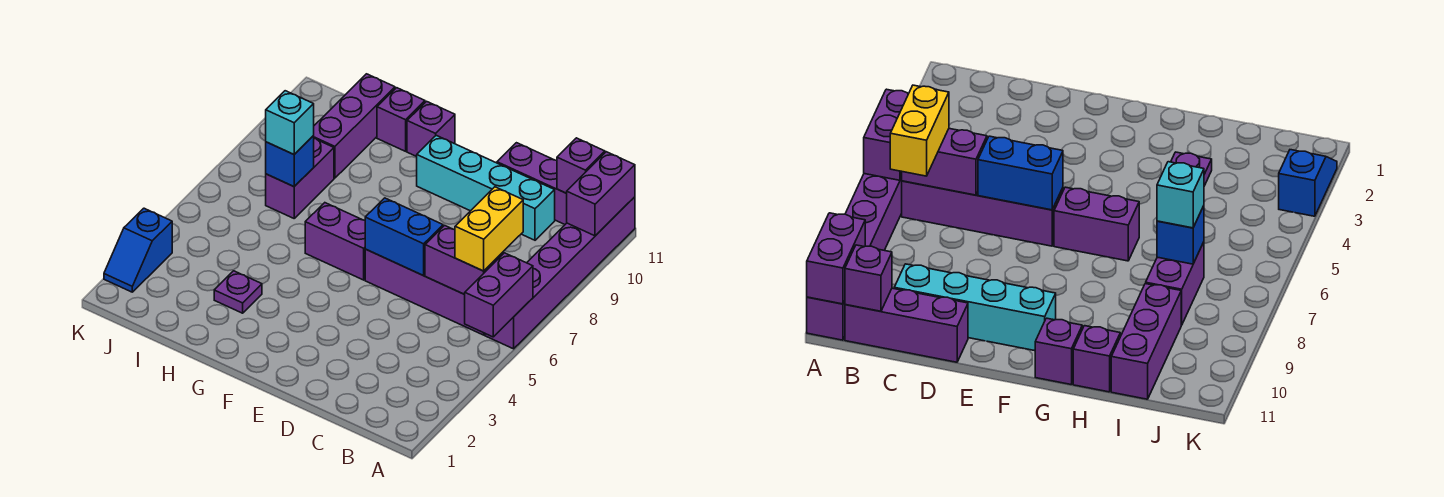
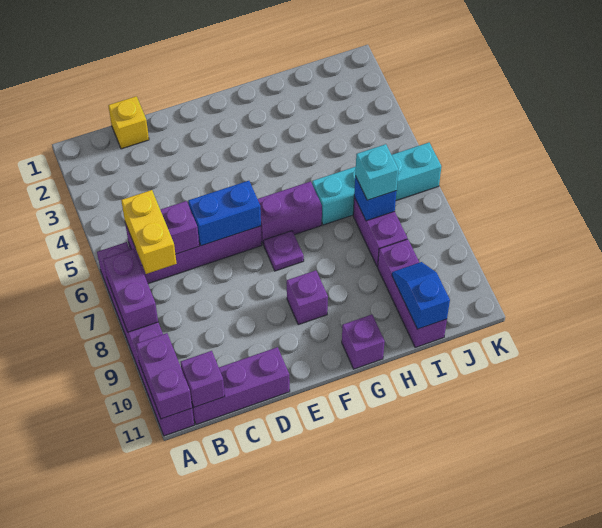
purple 1x2 brick [464,253,533,337] -> purple 1x2 brick moved to [103,249,158,332]
none -> yellow 1x1 brick [108,96,149,149]
cyan 1x4 brick [417,135,555,240] -> cyan 1x4 brick moved to [312,143,441,225]
purple 1x1 plate [214,271,262,313] -> purple 1x1 plate moved to [264,231,304,271]
purple 1x1 brick [377,88,425,151] -> purple 1x1 brick moved to [287,270,328,325]
blue 1x2 slope [104,208,172,292] -> blue 1x2 slope moved to [392,262,450,329]

